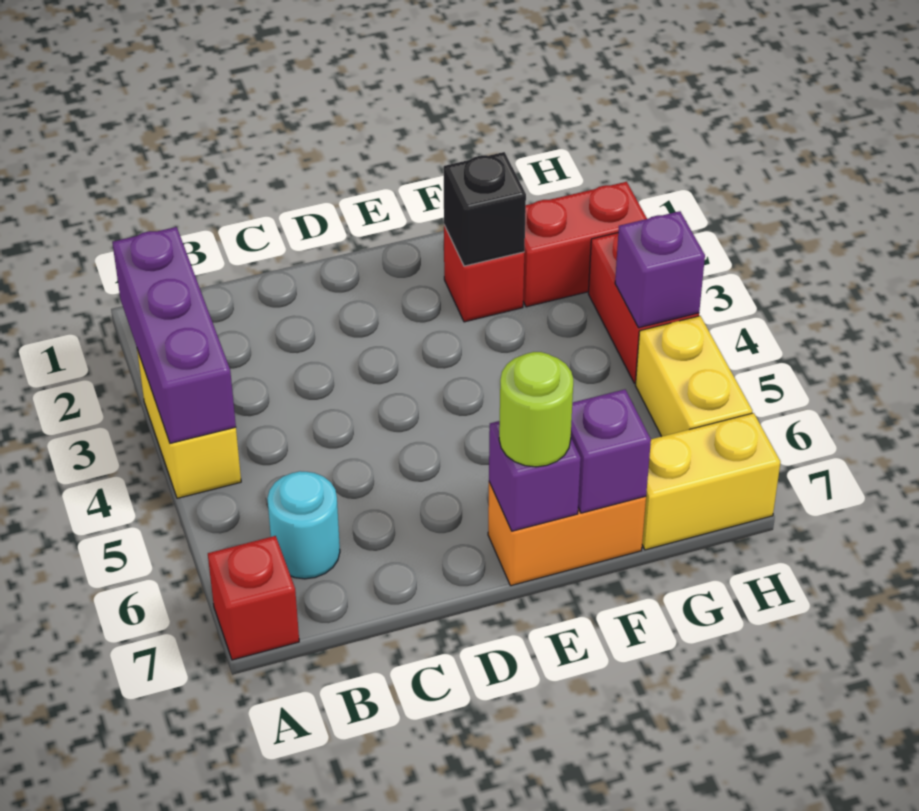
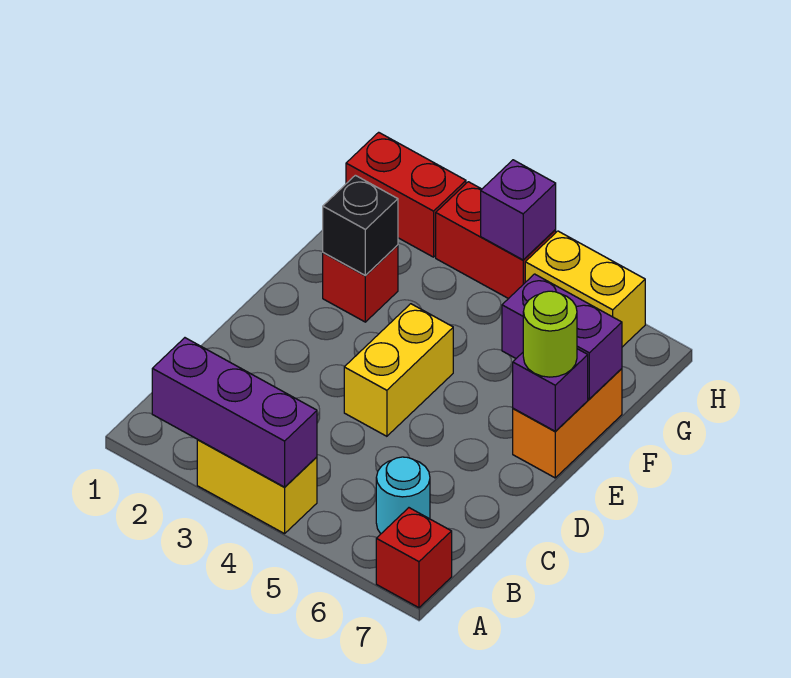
purple 1x1 brick [571,389,651,513] -> purple 1x2 brick [502,274,622,399]
red 1x2 brick [523,182,647,307] -> red 1x2 brick turned to [346,132,466,257]
yellow 1x2 brick [642,413,780,550] -> yellow 1x2 brick moved to [344,304,453,436]

